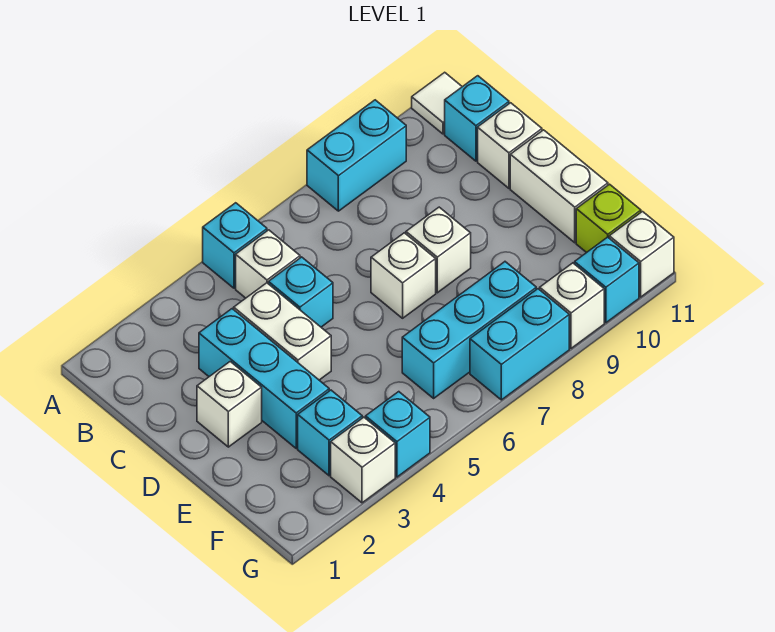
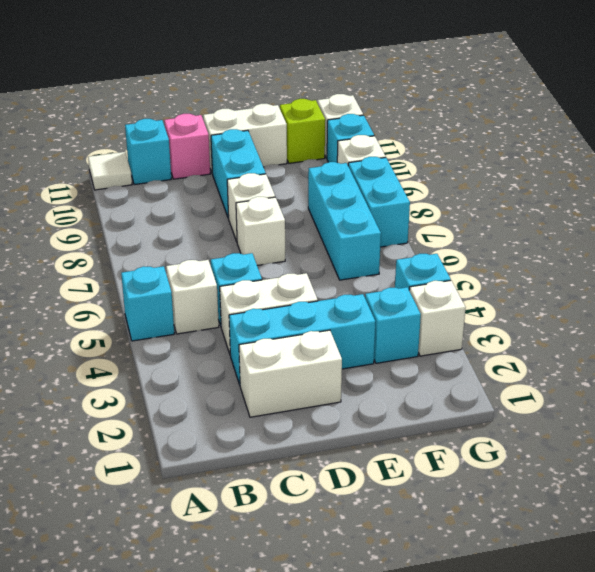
cyan 1x2 brick [307,100,406,211] -> cyan 1x2 brick moved to [211,129,266,218]
white 1x1 brick [478,103,542,188] -> pink 1x1 brick [164,114,210,179]
white 1x1 brick [197,362,262,447] -> white 1x2 brick [239,330,342,417]

